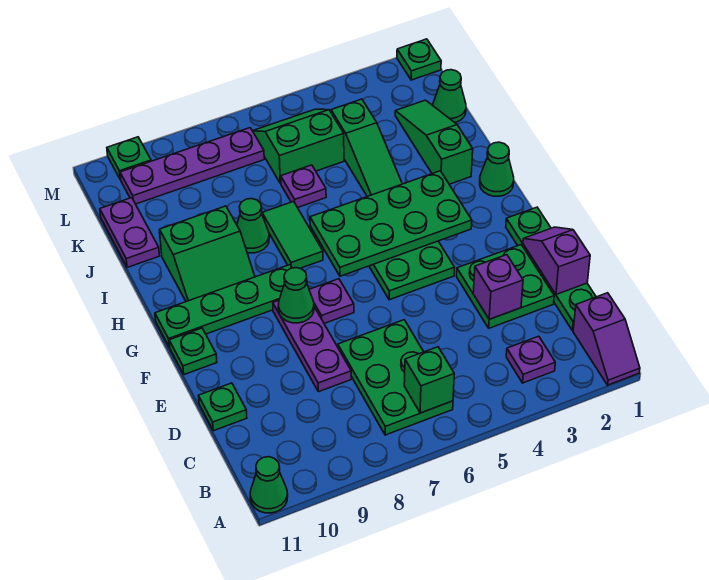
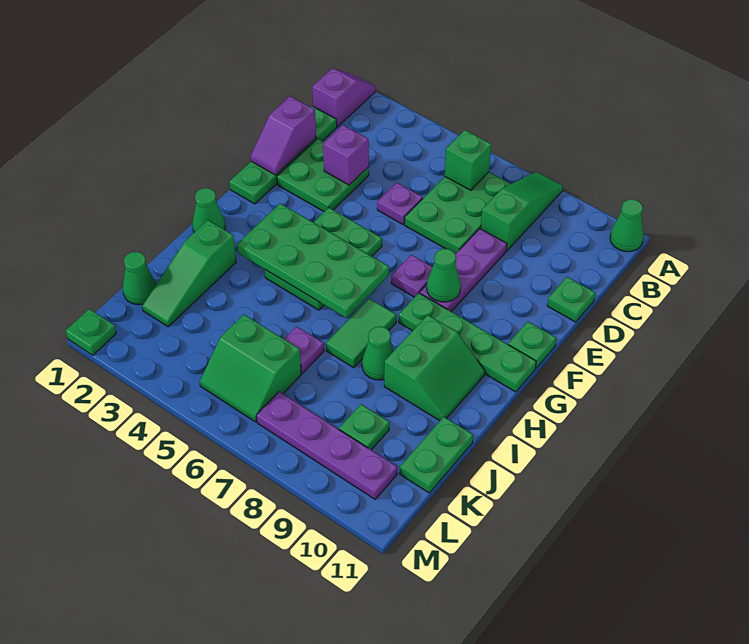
purple 1x1 plate [506,336,555,383] -> purple 1x1 plate moved to [377,183,423,224]
green 2x2 slope [160,206,255,302] -> green 2x2 slope turned to [384,315,485,421]
green 1x3 slope [331,99,402,196] -> green 1x3 slope moved to [481,172,563,251]
purple 1x2 plate [100,198,159,268] -> green 1x2 plate [400,417,473,493]
green 1x1 plate [107,137,151,180] -> green 1x1 plate moved to [339,404,389,450]

